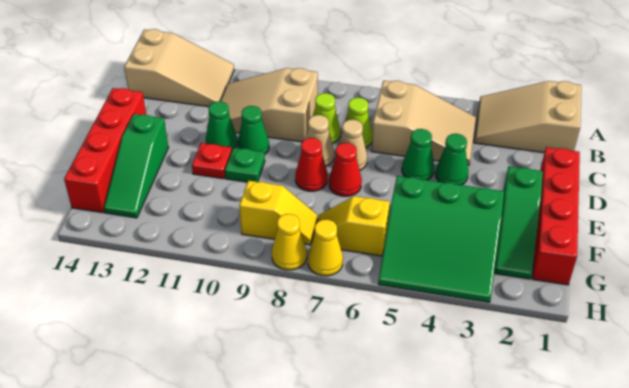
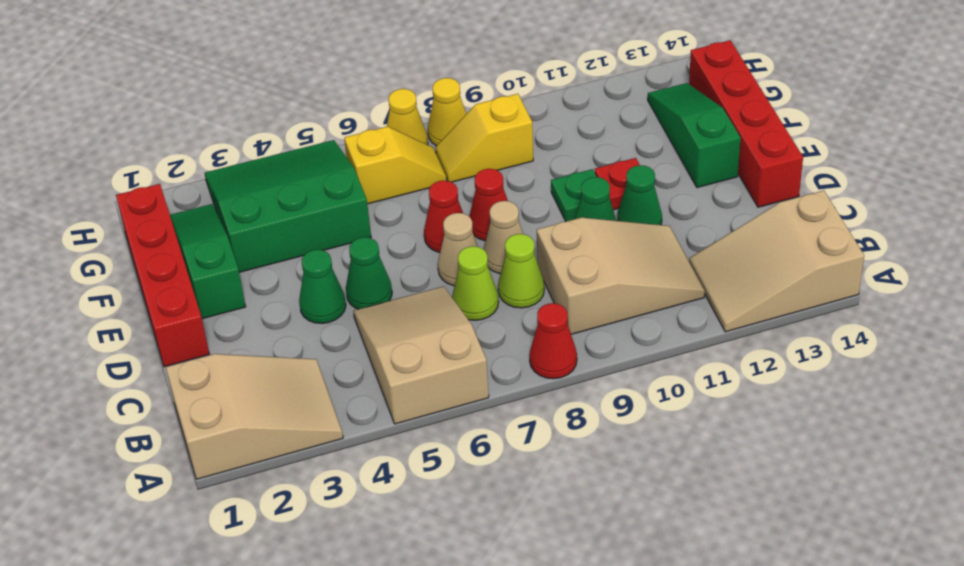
none -> red 1x1 cone [529,303,577,379]
tan 2x3 slope [371,81,476,165] -> tan 2x3 slope turned to [353,286,489,424]

